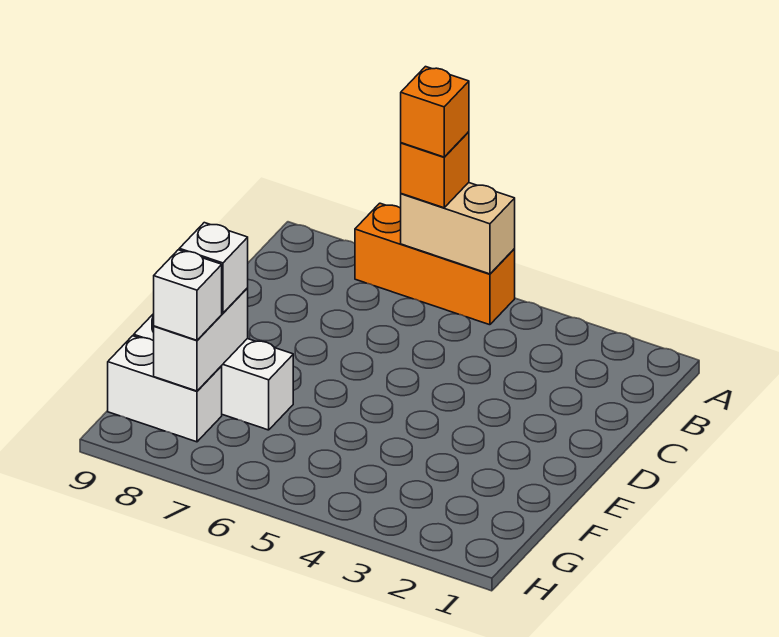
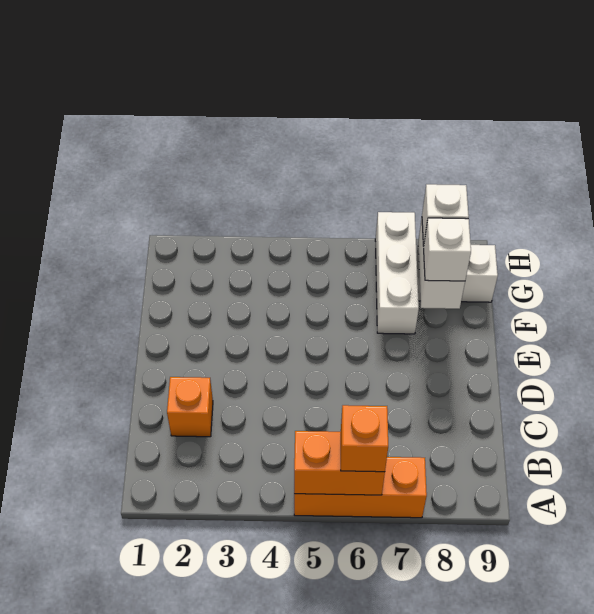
tan 1x2 brick [401,183,515,274] -> orange 1x2 brick [294,431,385,495]
orange 1x1 brick [401,67,469,157] -> orange 1x1 brick moved to [167,377,213,437]
white 1x3 brick [134,314,293,430] -> white 1x3 brick turned to [375,212,419,334]

